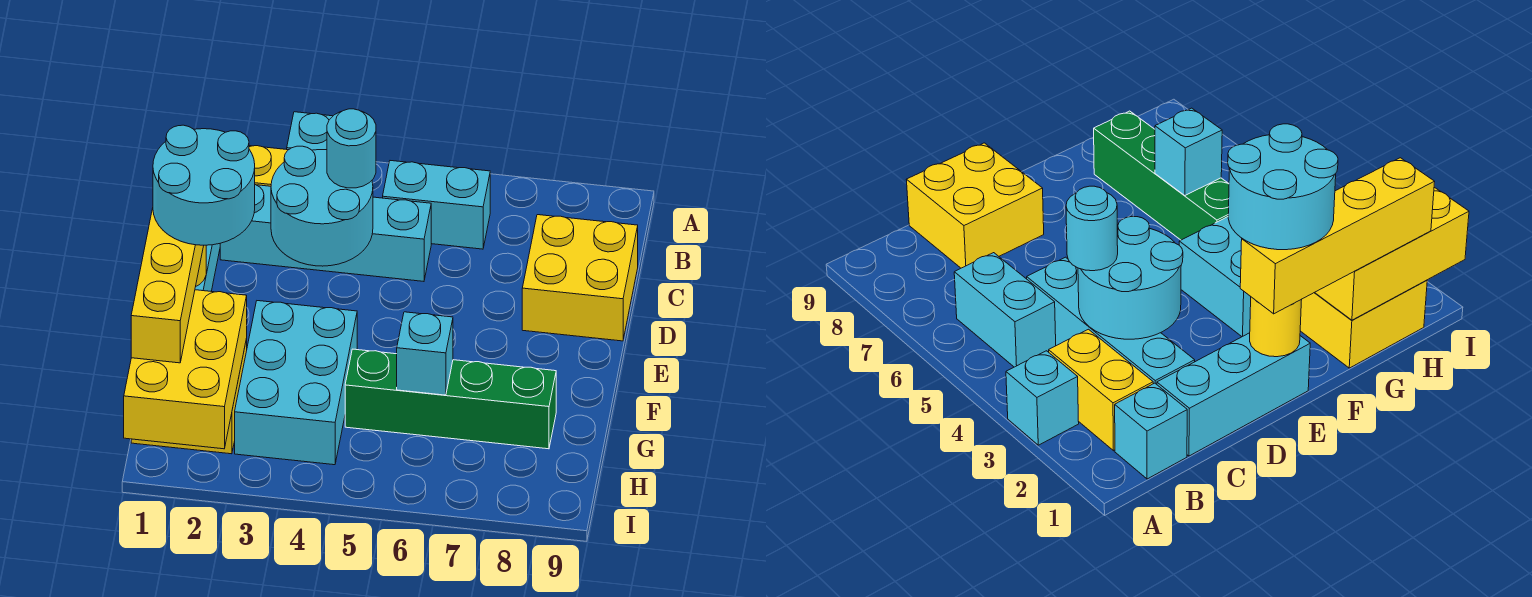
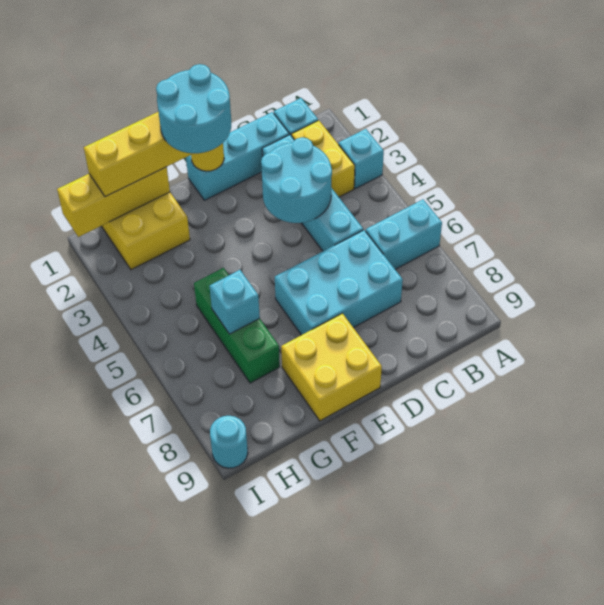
cyan 1x2 brick [383,161,490,249] -> cyan 1x2 brick turned to [366,200,442,269]
cyan 1x1 round brick [327,109,376,188] -> cyan 1x1 round brick moved to [210,416,248,468]
yellow 2x2 brick [522,215,638,341] -> yellow 2x2 brick moved to [281,313,382,421]
cyan 2x3 brick [235,301,357,465] -> cyan 2x3 brick moved to [275,230,403,335]
yellow 2x3 brick [124,290,247,449] -> yellow 1x3 brick [57,167,170,237]
green 1x4 brick [345,349,556,449] -> green 1x3 brick [194,268,280,383]

